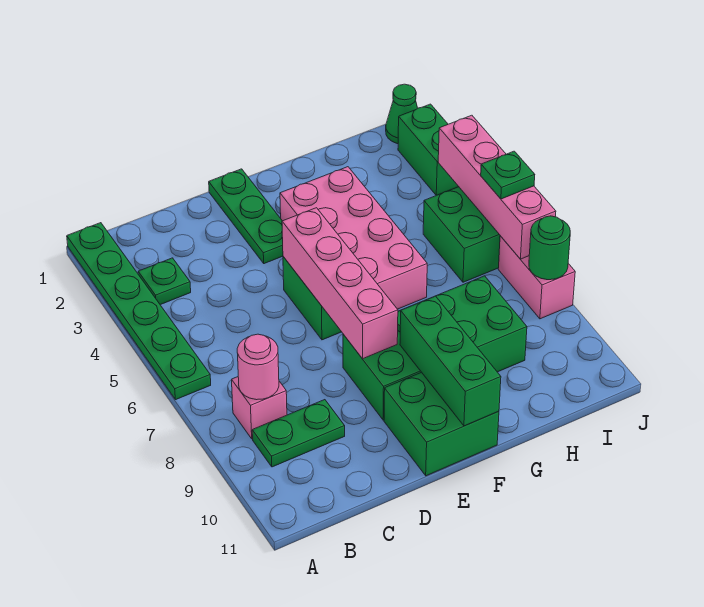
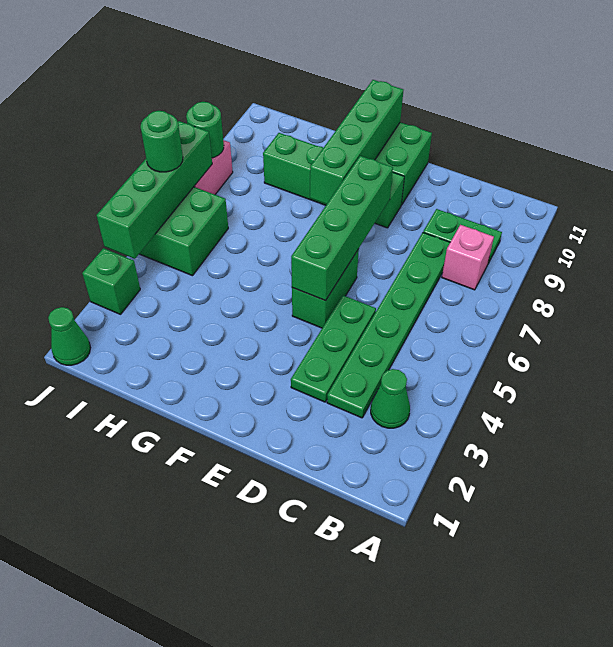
green 1x6 plate [67,223,211,400] -> green 1x6 plate moved to [327,233,450,418]
green 1x1 plate [138,258,191,305] -> green 1x1 cone [371,369,410,428]
pink 1x1 round brick [237,334,279,400] -> none
green 1x3 plate [209,169,283,264] -> green 1x3 plate moved to [291,295,376,402]
pink 1x4 brick [282,208,398,359] -> green 1x4 brick [291,156,393,301]
green 2x4 brick [343,276,527,420] -> green 1x4 brick [263,133,404,228]
pink 2x4 brick [280,167,427,309] -> none
green 1x3 brick [400,296,501,426] -> green 1x4 brick [310,80,403,204]
green 1x2 brick [398,104,459,195] -> green 1x1 brick [82,248,140,314]
pink 1x4 brick [438,115,556,259] -> green 1x4 brick [96,121,212,259]
green 1x1 plate [481,151,535,199] -> green 1x1 round brick [141,111,183,172]

